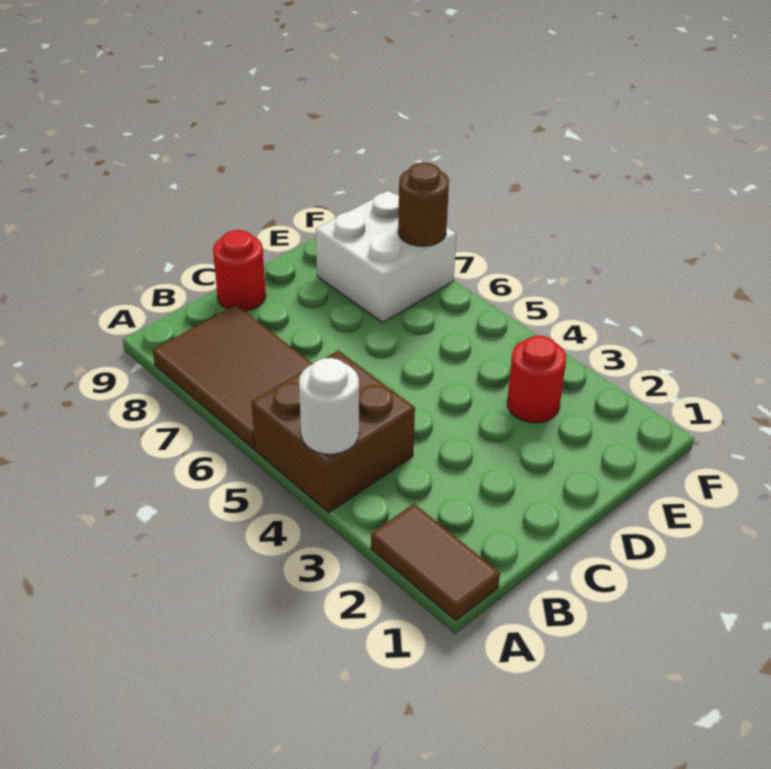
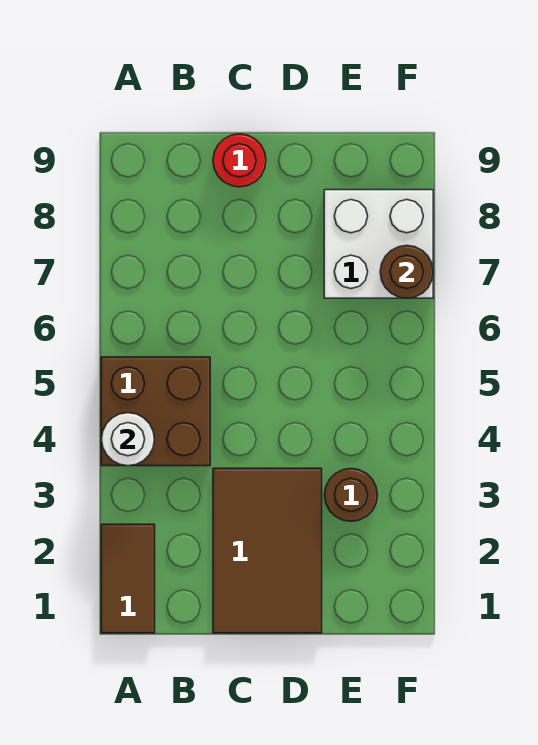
brown 2x3 tile [153,305,313,449] -> brown 2x3 tile moved to [213,468,322,633]
red 1x1 round brick [507,336,566,423] -> brown 1x1 round brick [325,469,377,521]

